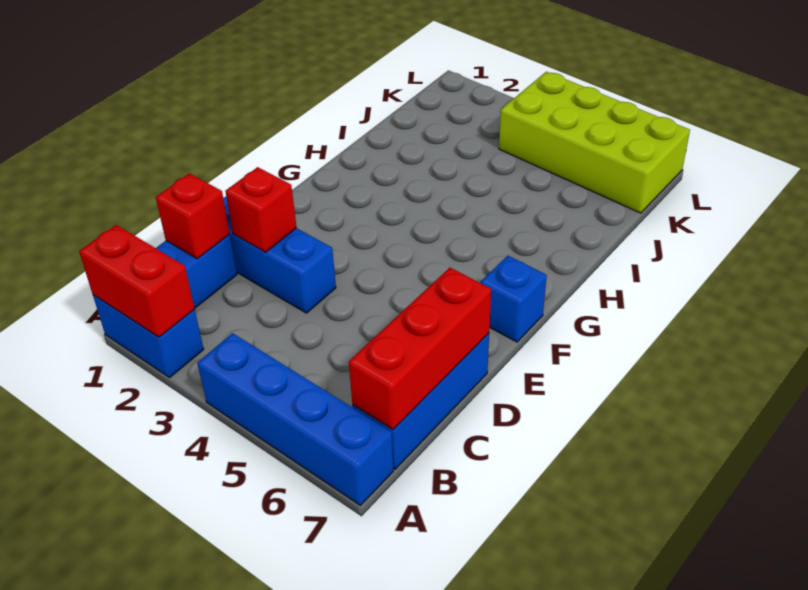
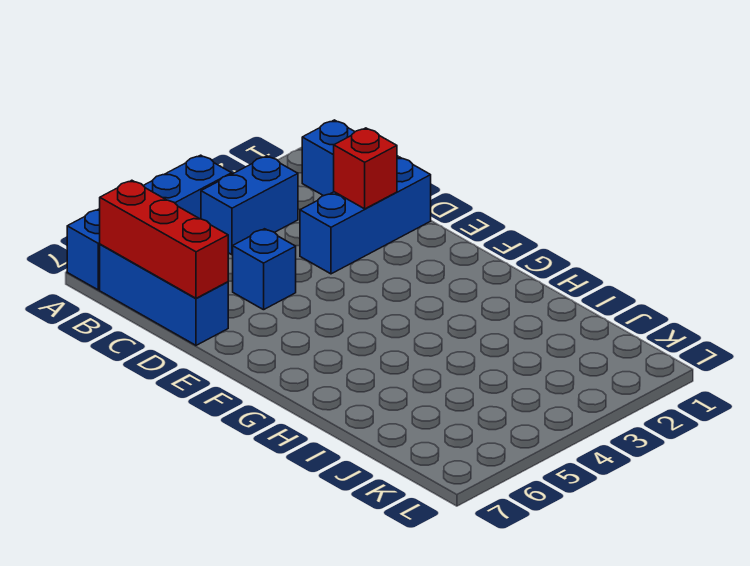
blue 1x2 brick [93,295,204,377] -> blue 1x2 brick moved to [201,156,298,255]
red 1x2 brick [79,225,195,337] -> none
red 1x1 brick [156,173,230,259] -> none
blue 1x1 brick [481,256,547,342] -> blue 1x1 brick moved to [233,229,296,310]
lime 2x4 brick [499,72,690,213] -> none

